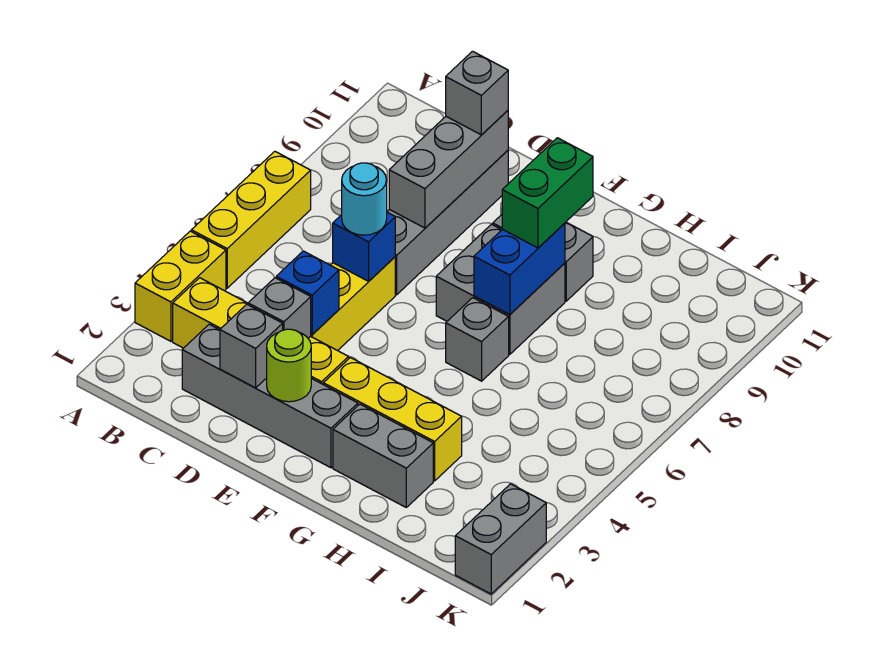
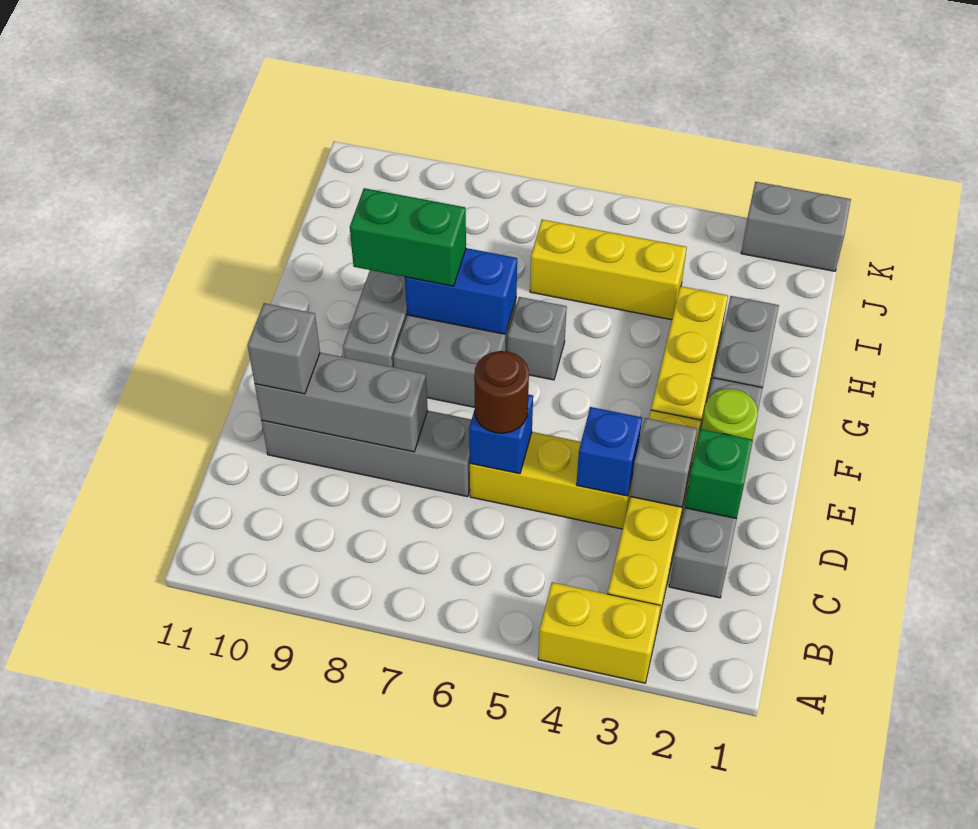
yellow 1x3 brick [191,151,311,288] -> yellow 1x3 brick moved to [530,220,687,320]
grey 1x1 brick [220,304,283,388] -> green 1x1 brick [685,429,753,519]
cyan 1x1 round brick [342,163,387,235] -> brown 1x1 round brick [474,351,529,433]

